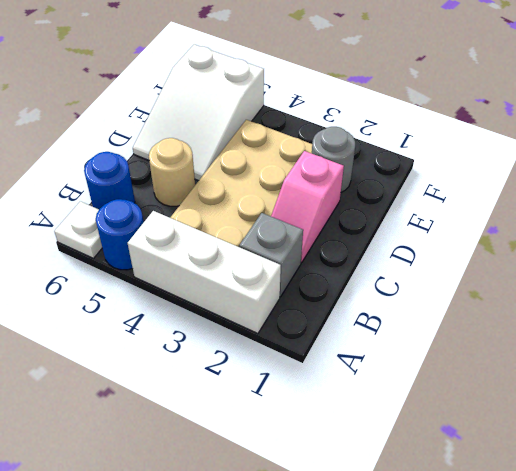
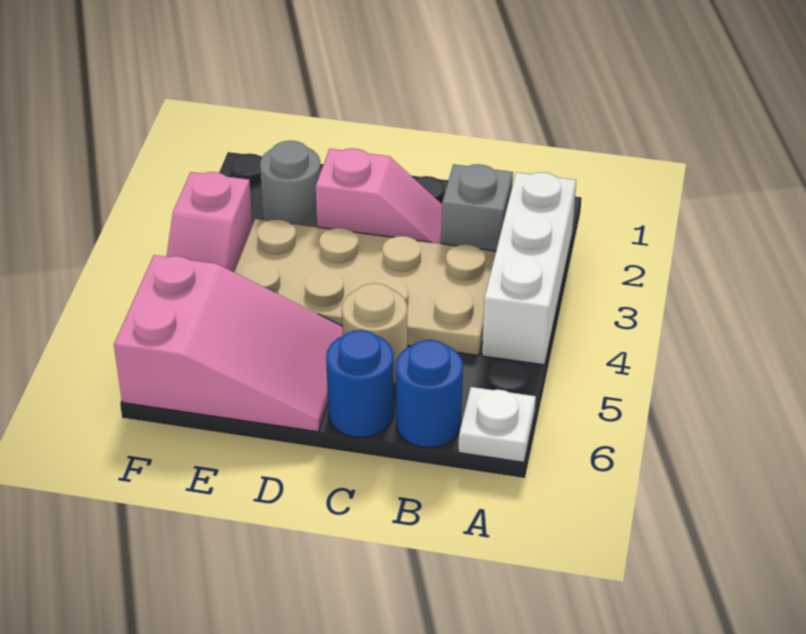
blue 1x1 round brick [96,199,144,270] -> blue 1x1 round brick moved to [326,330,394,437]
white 2x3 slope [133,45,264,181] -> pink 2x3 slope [114,255,343,432]
none -> pink 1x2 slope [167,172,253,272]

